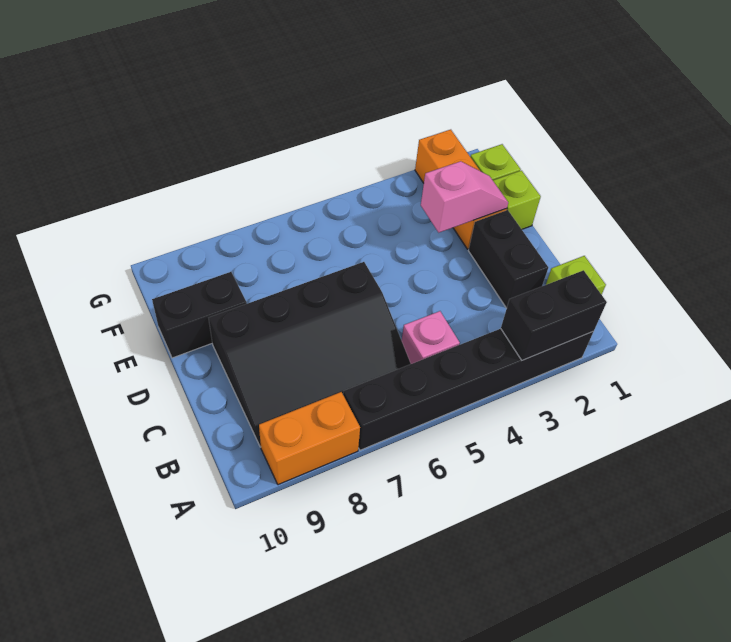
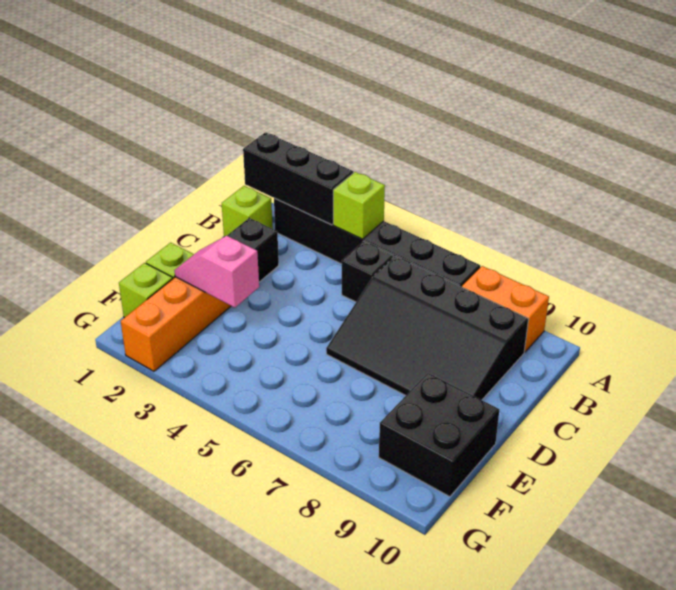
black 1x2 brick [501,270,607,360] -> black 1x3 brick [243,132,353,225]
none -> lime 1x1 brick [333,172,385,239]
pink 1x1 brick [402,311,460,364] -> black 1x1 brick [342,241,393,302]
black 3x4 slope [209,262,411,447] -> black 3x4 slope turned to [326,256,529,400]
black 1x2 brick [152,272,247,358] -> black 2x2 brick [379,373,499,497]

